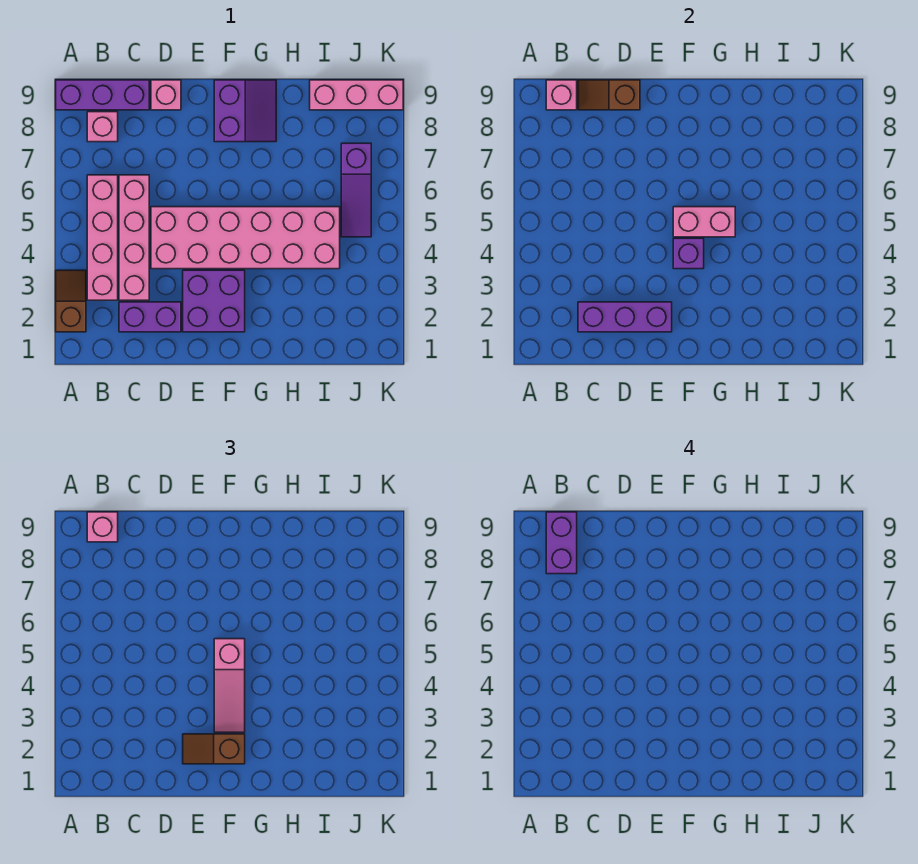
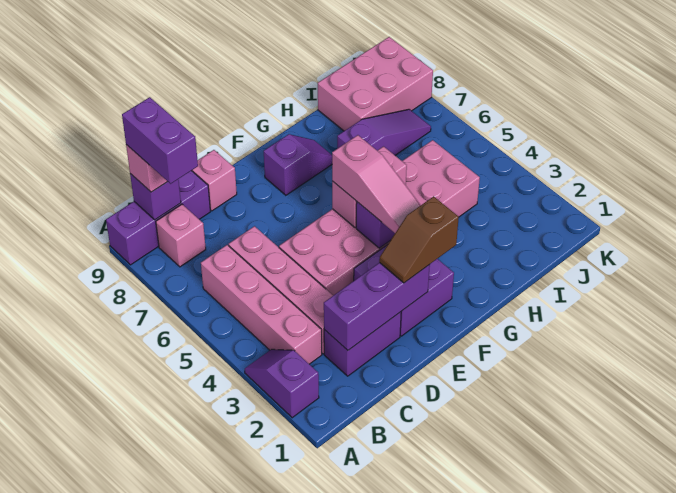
brown 1x2 slope [56,270,86,332] -> purple 1x2 slope [245,349,319,418]
pink 1x1 brick [546,80,577,110] -> purple 1x1 brick [130,174,181,220]
brown 1x2 slope [578,80,640,110] -> none
purple 2x2 slope [214,80,276,142] -> purple 1x2 slope [264,134,332,195]
pink 1x3 brick [310,80,403,110] -> pink 2x3 brick [318,37,433,131]
purple 1x3 slope [341,143,371,237] -> purple 1x3 slope turned to [337,109,431,155]

